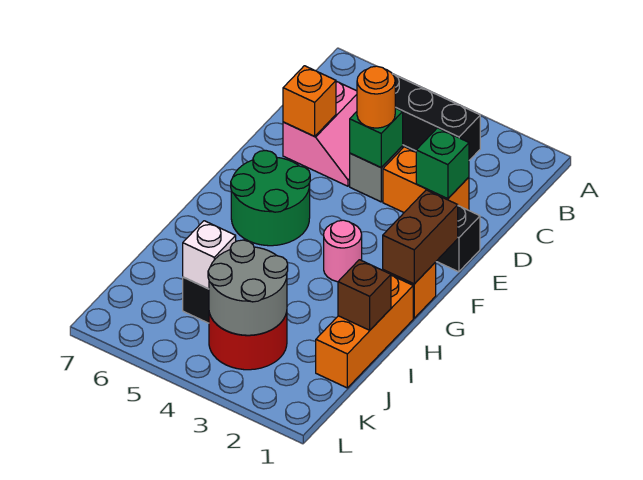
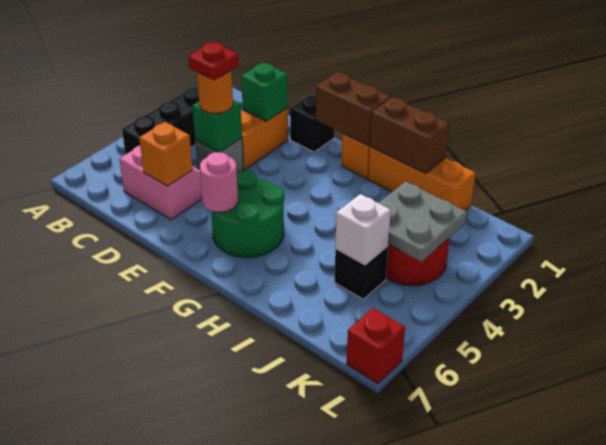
none -> red 1x1 plate [188,42,239,80]
pink 1x1 round brick [324,220,362,282] -> pink 1x1 round brick moved to [200,152,238,212]
brown 1x1 brick [338,260,391,330] -> brown 1x2 brick [370,97,449,174]
grey 2x2 round brick [208,240,288,335] -> grey 2x2 plate [379,181,467,262]
none -> red 1x1 brick [346,308,405,384]

